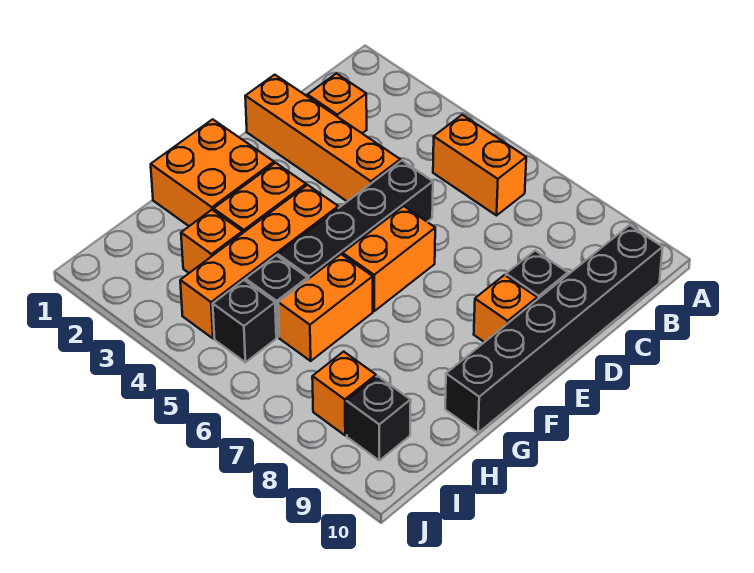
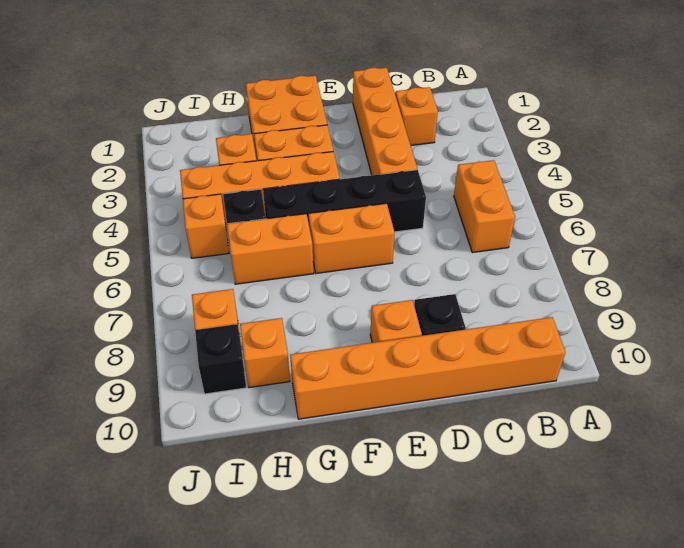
black 1x6 brick [445,225,663,433] -> orange 1x6 brick [290,317,566,419]
none -> orange 1x1 brick [240,318,290,388]
black 1x1 brick [213,280,276,362] -> orange 1x1 brick [183,194,229,258]

